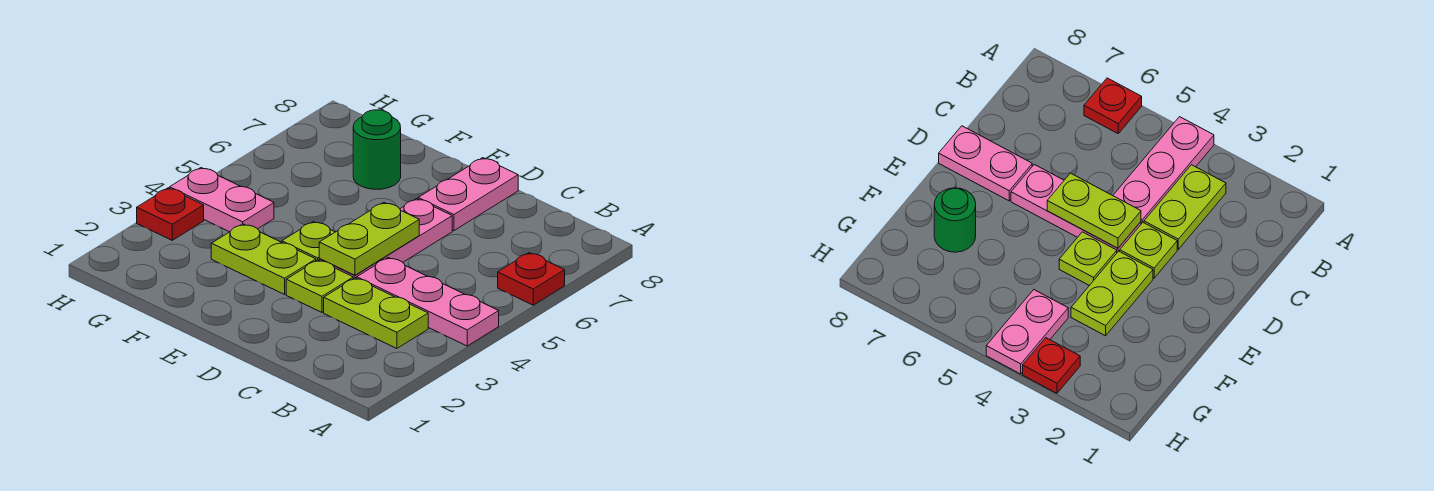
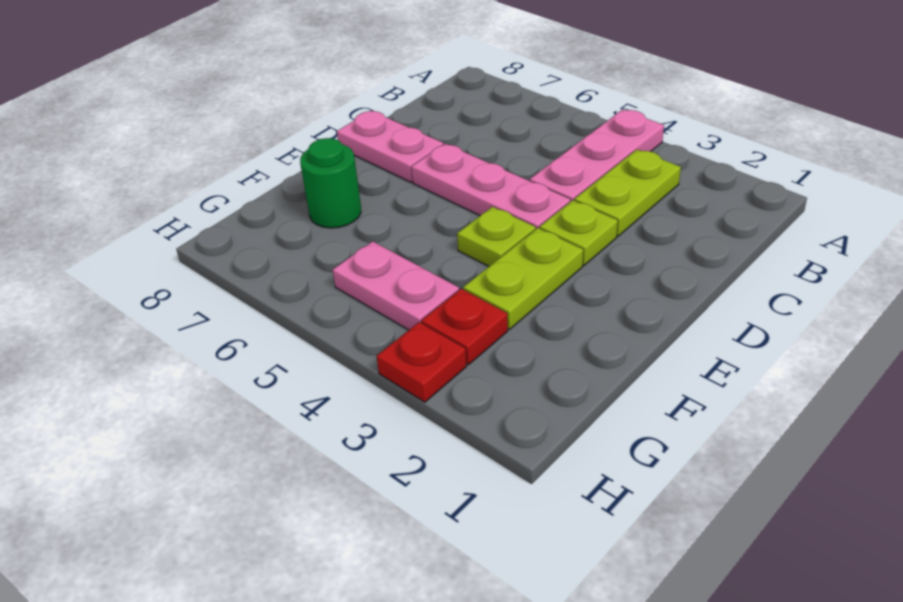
red 1x1 plate [498,253,565,305] -> red 1x1 plate moved to [421,289,508,365]
lime 1x2 plate [319,202,419,275] -> none
pink 1x2 plate [170,168,274,232] -> pink 1x2 plate turned to [333,241,459,330]

